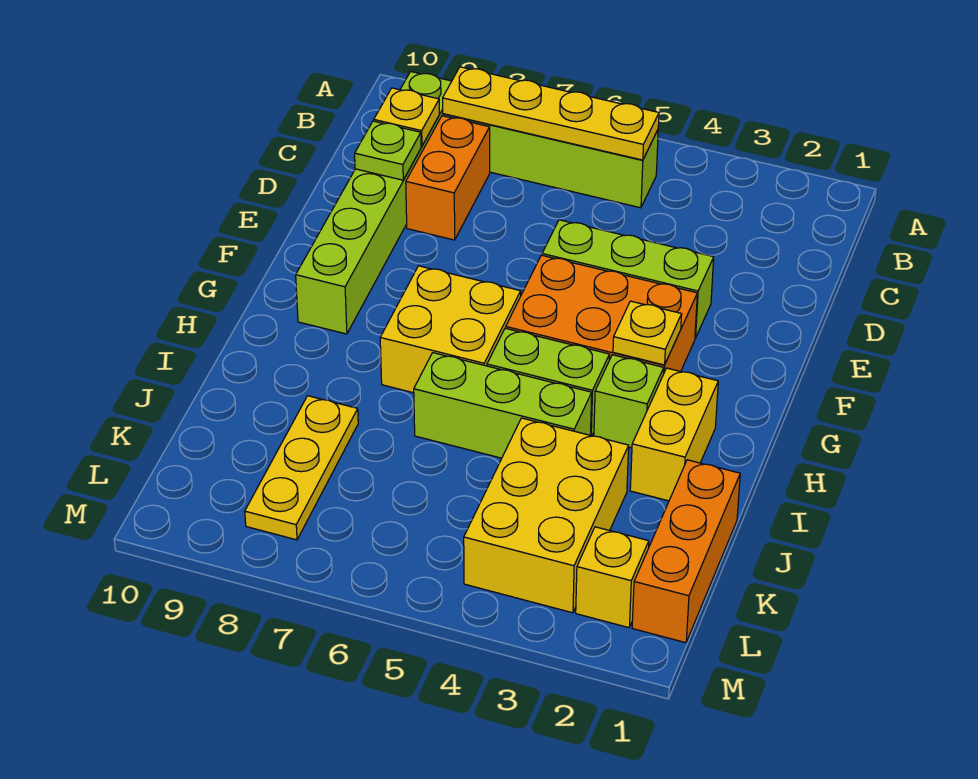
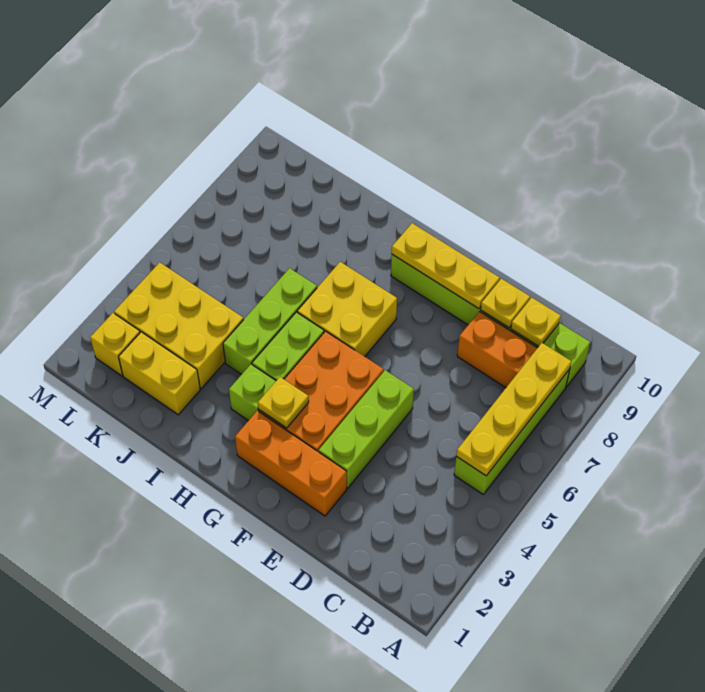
lime 1x1 plate [355,121,421,180] -> yellow 1x1 plate [481,279,530,328]
yellow 1x2 brick [630,368,718,501] -> yellow 1x2 brick moved to [119,332,200,415]
orange 1x3 brick [632,460,740,643] -> orange 1x3 brick moved to [235,411,347,516]
yellow 1x3 plate [245,396,358,540] -> yellow 1x3 plate moved to [392,223,500,309]

